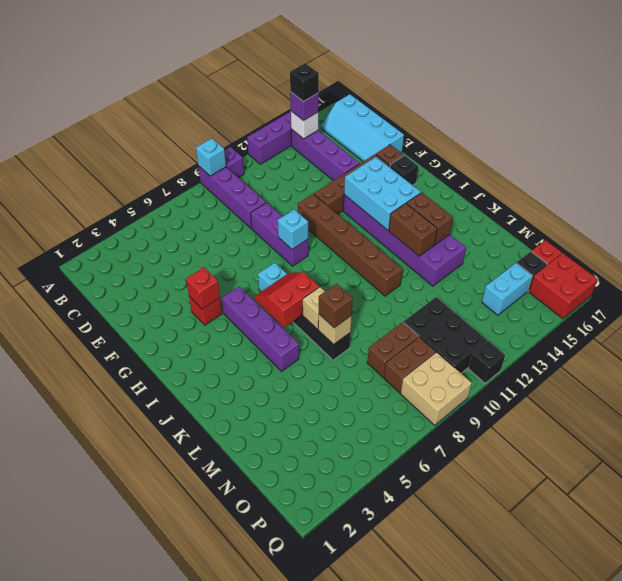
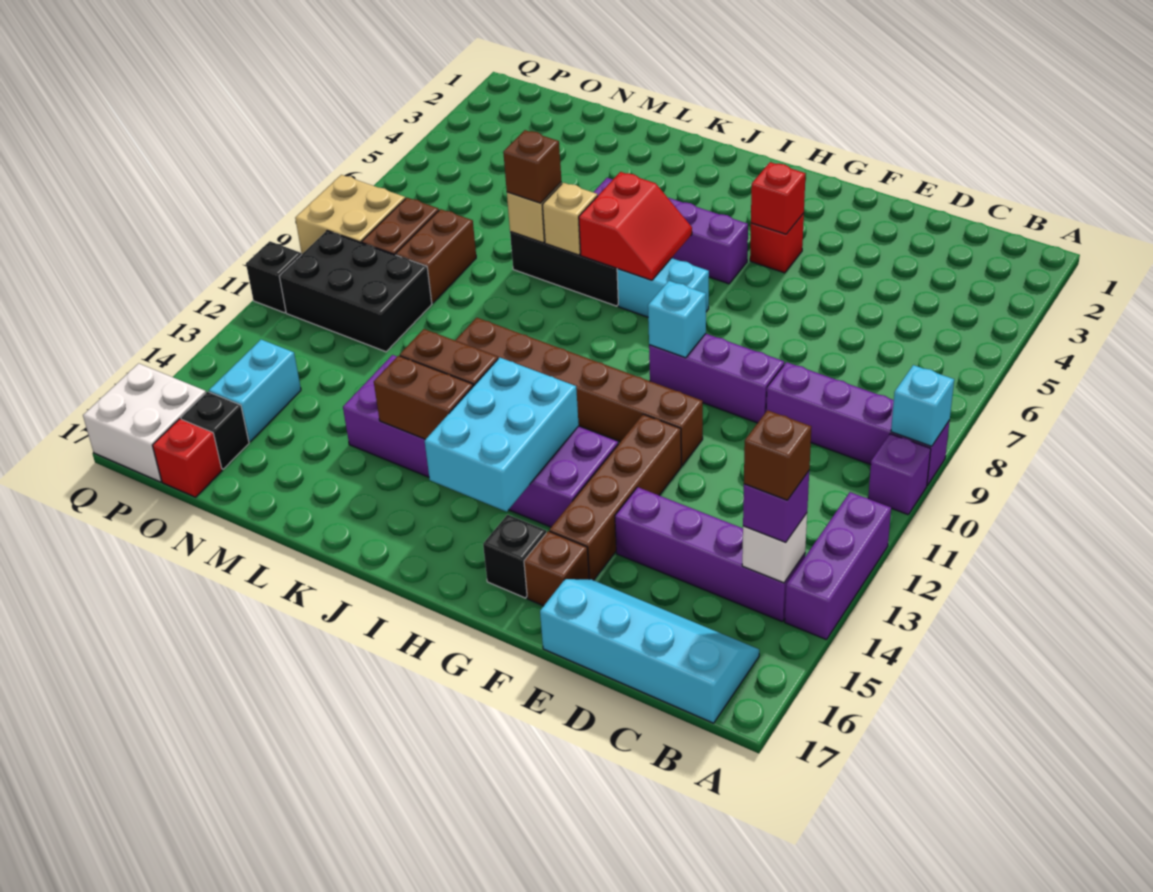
black 1x1 brick [290,63,319,102] -> brown 1x1 brick [744,410,811,500]
cyan 2x3 brick [344,157,421,230] -> cyan 2x3 brick turned to [425,358,579,512]
red 2x2 brick [529,253,598,319] -> white 2x2 brick [83,363,206,482]

